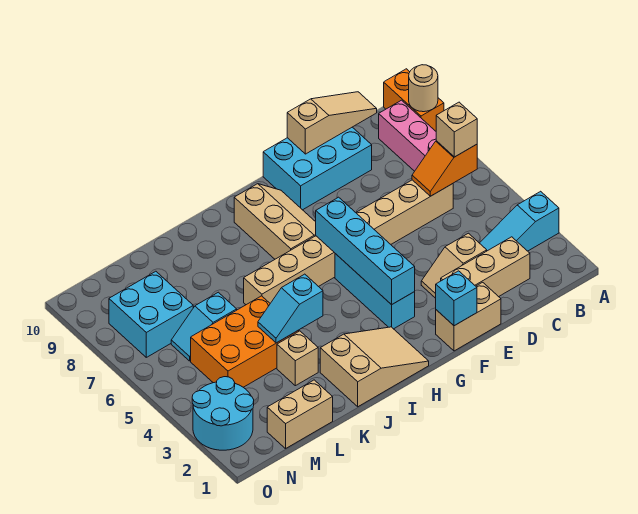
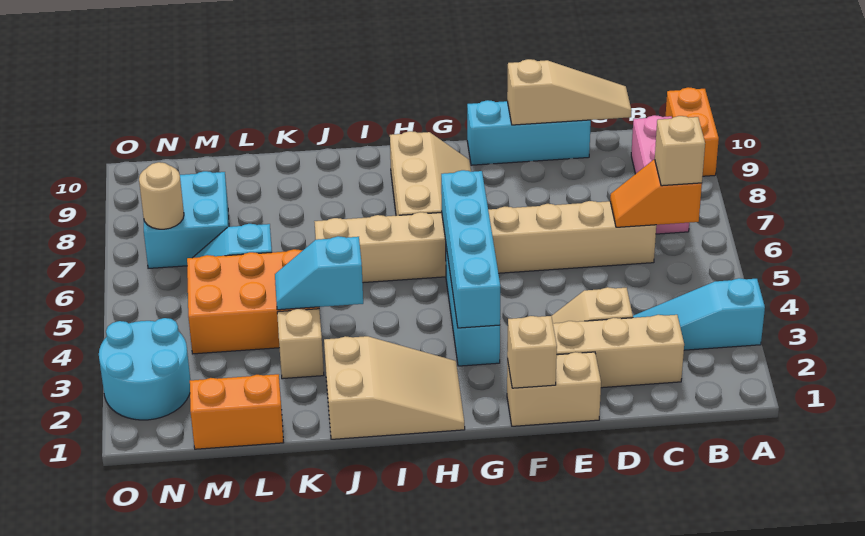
tan 1x1 round brick [409,65,438,112] -> tan 1x1 round brick moved to [139,162,184,229]
cyan 2x3 brick [263,127,372,210] -> cyan 1x3 brick [467,100,591,165]
cyan 1x1 brick [436,271,477,326] -> tan 1x1 brick [507,316,557,388]
tan 1x2 brick [267,380,333,449] -> orange 1x2 brick [190,374,284,449]

